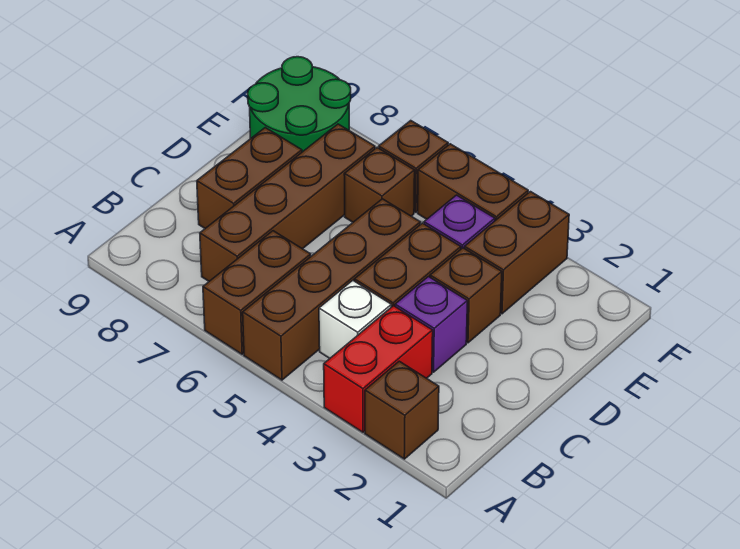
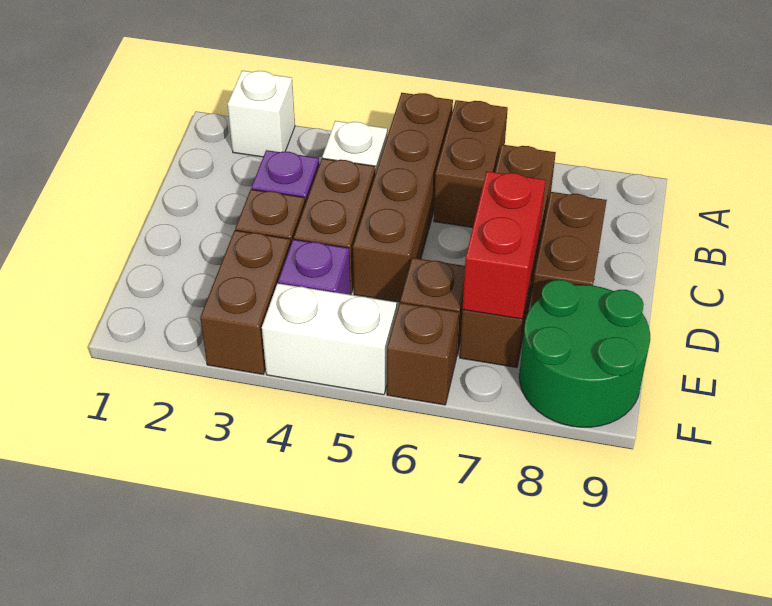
brown 1x1 brick [365,361,439,459] -> white 1x1 brick [228,71,295,157]
red 1x2 brick [324,306,433,432] -> red 1x2 brick moved to [462,171,546,319]
brown 1x2 brick [418,144,528,220] -> white 1x2 brick [262,283,397,395]

